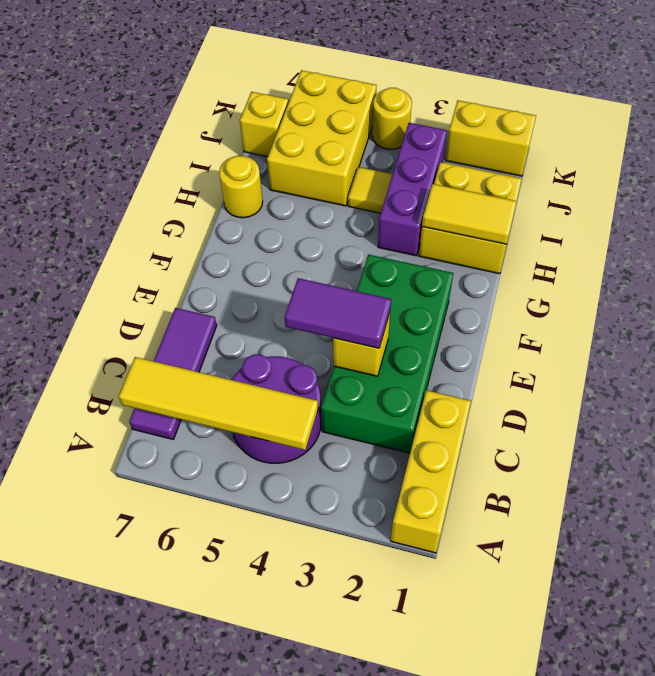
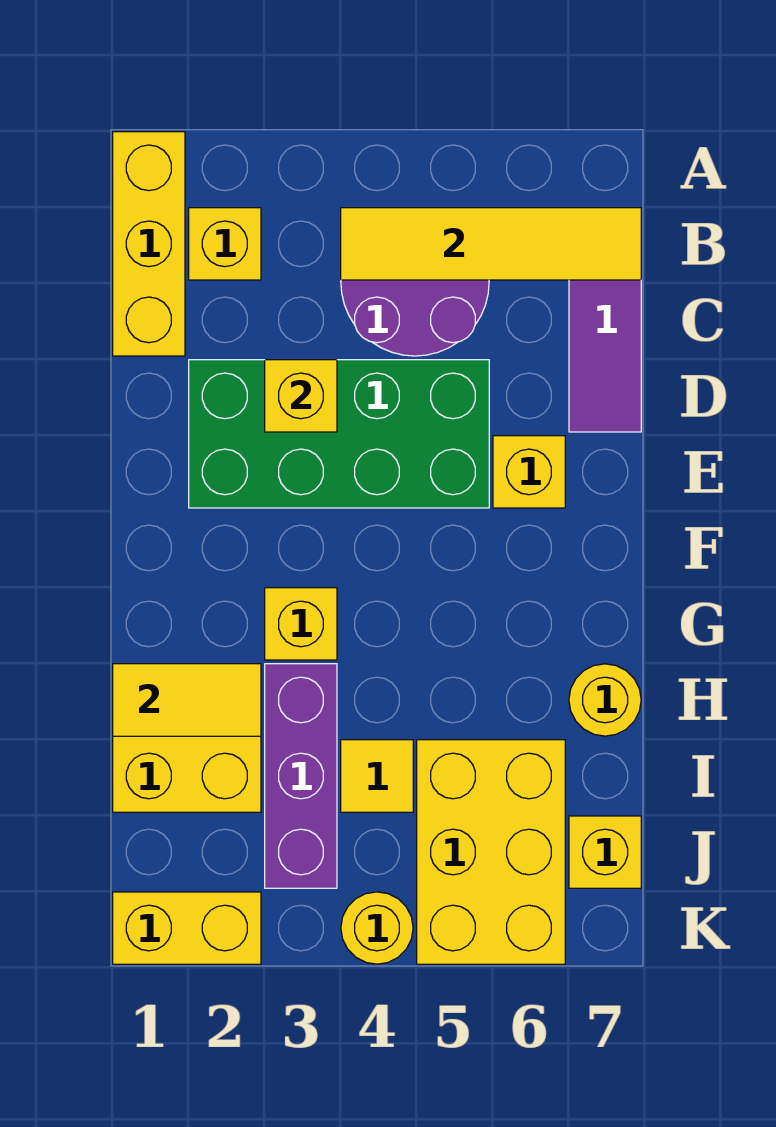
none -> yellow 1x1 brick [189,208,261,280]
green 2x4 brick [321,254,453,453] -> green 2x4 brick turned to [189,360,489,508]
purple 1x2 tile [284,278,391,348] -> none
none -> yellow 1x1 brick [493,436,565,508]
none -> yellow 1x1 brick [265,588,337,660]

